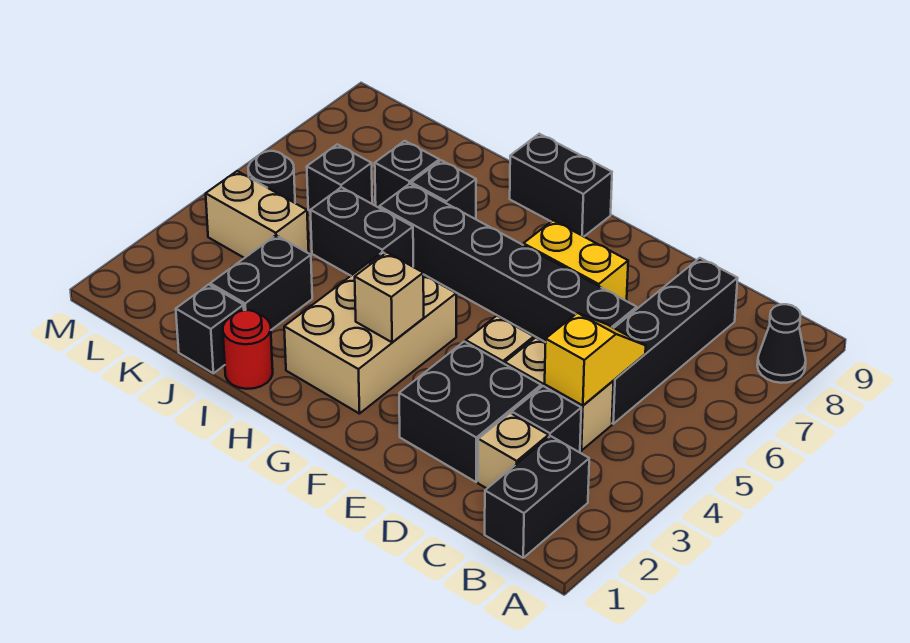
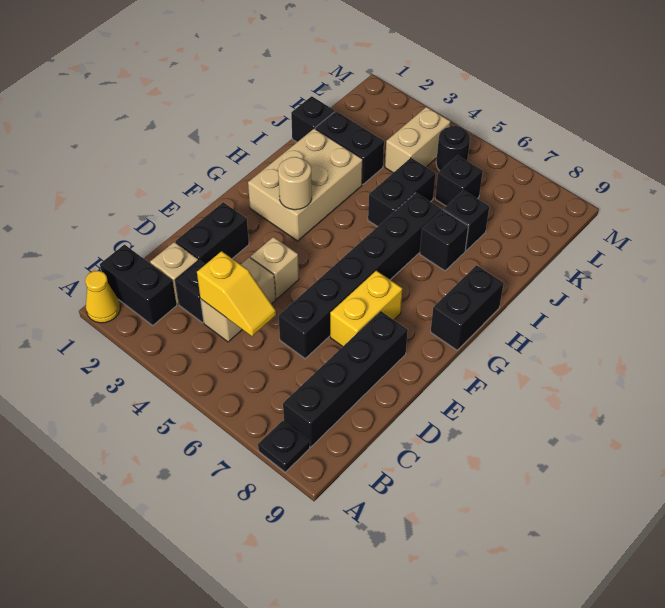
none -> yellow 1x1 cone [85,271,120,323]
black 1x1 cone [757,304,806,383] -> black 1x1 plate [258,421,310,472]
black 1x4 brick [612,258,738,424] -> black 1x4 brick turned to [283,311,408,447]
black 2x2 brick [399,342,541,482] -> black 1x2 brick [176,202,249,264]
tan 2x3 brick [284,252,456,414] -> tan 2x3 brick turned to [248,129,363,241]
tan 1x1 brick [355,252,424,342] -> tan 1x1 round brick [278,157,312,210]
red 1x1 round brick [223,310,273,389] -> none

